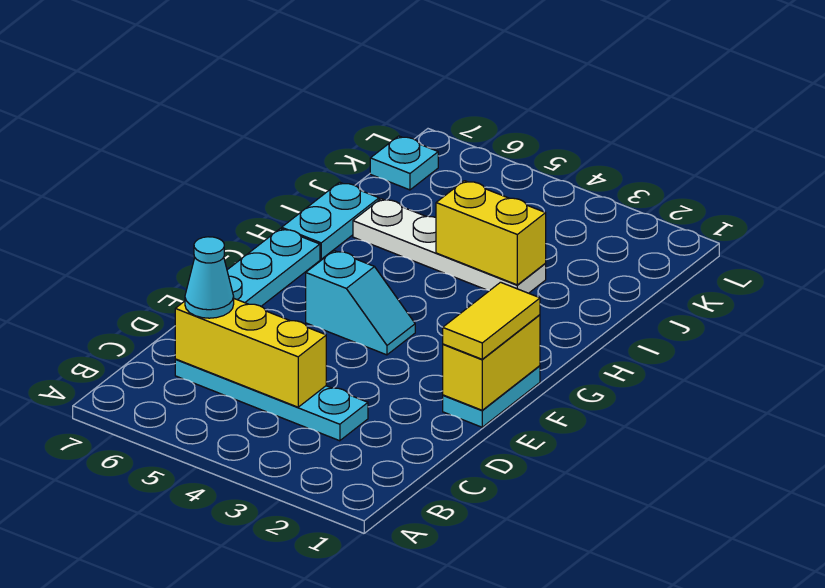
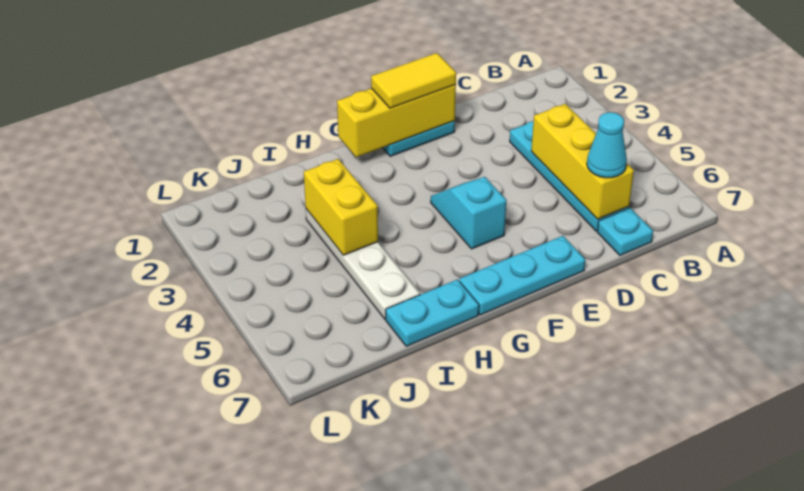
yellow 1x2 brick [443,315,540,410] -> yellow 1x3 brick [337,85,456,157]
cyan 1x1 plate [370,136,438,190] -> cyan 1x1 plate moved to [597,208,653,255]

